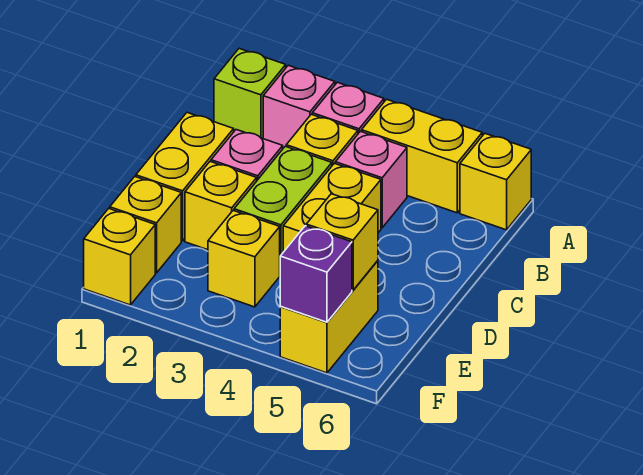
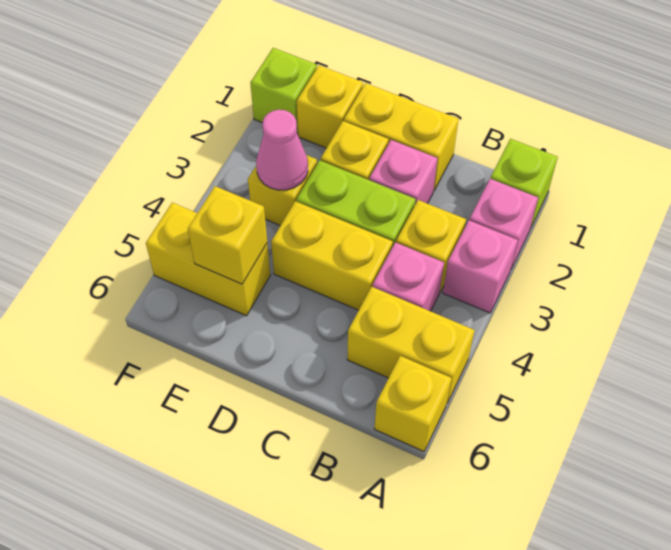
yellow 1x2 brick [362,99,482,213] -> yellow 1x2 brick turned to [347,287,475,403]
none -> pink 1x1 cone [256,110,308,190]
yellow 1x1 brick [84,209,155,305] -> lime 1x1 brick [250,48,317,134]
purple 1x1 brick [280,226,352,322] -> none

